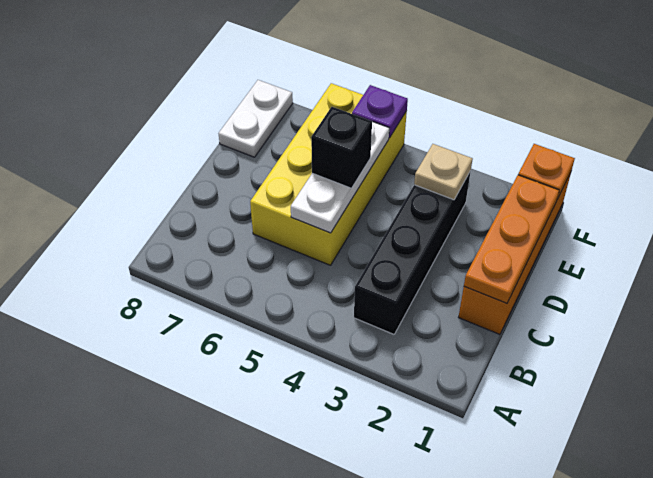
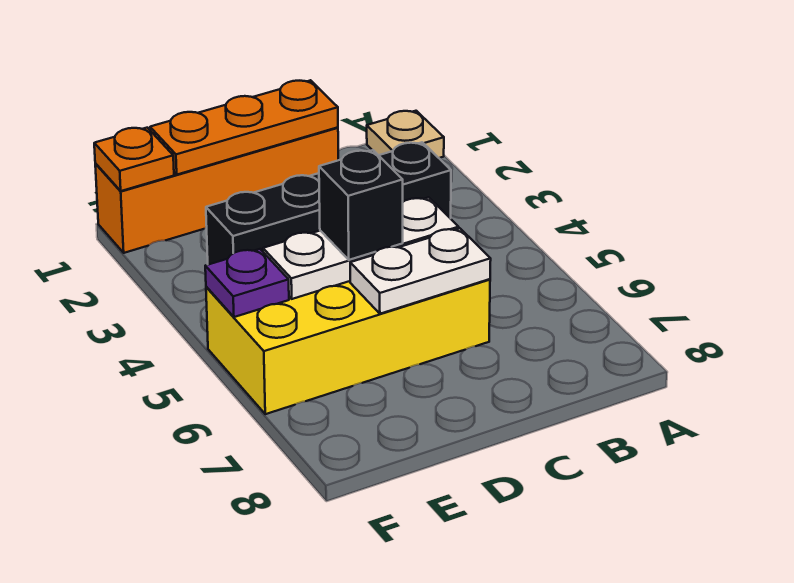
tan 1x1 plate [414,144,473,200] -> tan 1x1 plate moved to [367,111,444,158]
white 1x2 plate [218,80,293,157] -> white 1x2 plate moved to [350,228,491,314]

